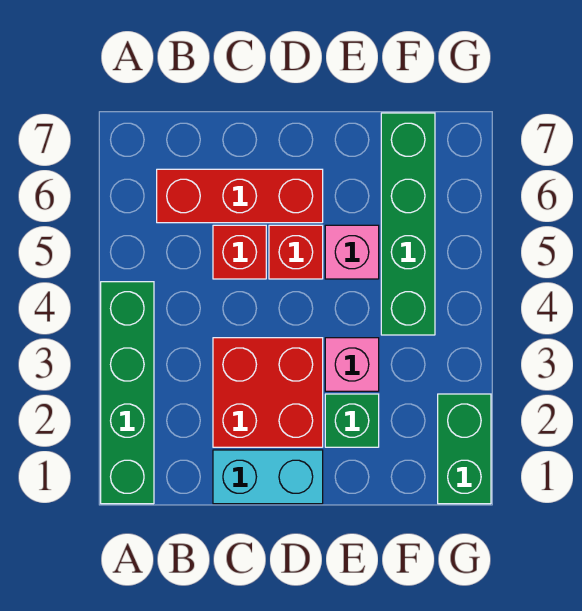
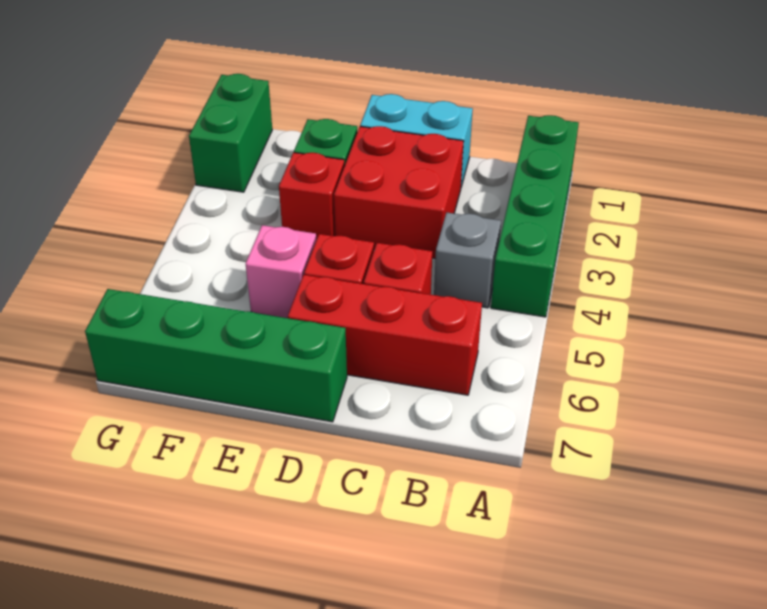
none -> grey 1x1 brick [434,212,501,308]
pink 1x1 brick [325,338,379,391] -> red 1x1 brick [279,152,344,240]
green 1x4 brick [381,113,435,335] -> green 1x4 brick turned to [85,289,347,422]

